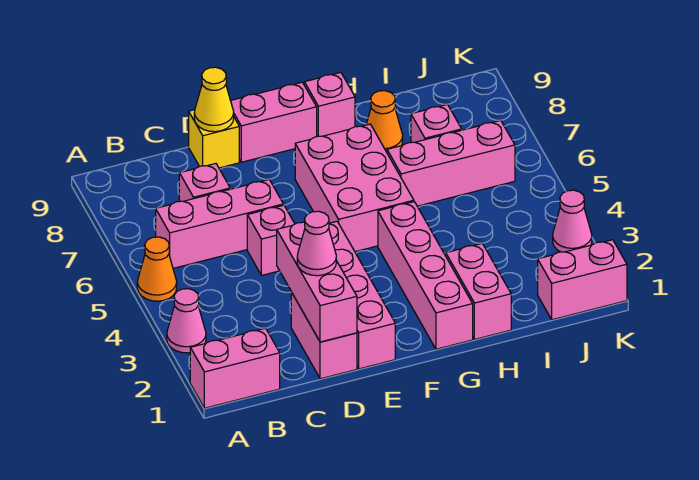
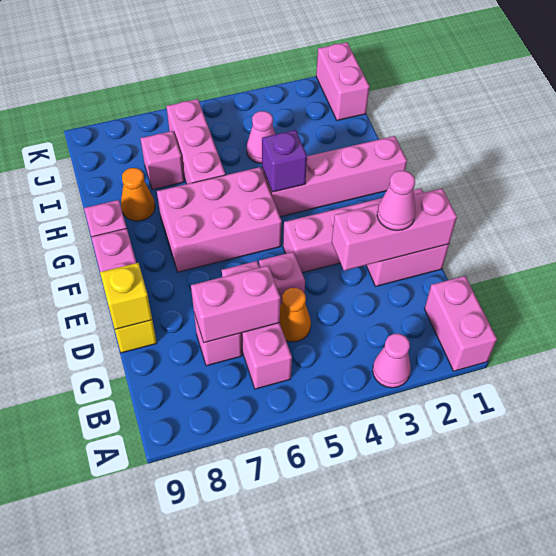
orange 1x1 cone [137,237,177,301] -> orange 1x1 cone moved to [280,288,311,342]
yellow 1x1 cone [194,67,234,132] -> yellow 1x1 brick [100,263,152,329]
none -> purple 1x1 brick [262,130,307,192]
pink 1x2 brick [446,243,511,339] -> pink 1x2 brick moved to [191,266,280,343]
pink 1x1 cone [553,190,592,252] -> pink 1x1 cone moved to [247,111,275,163]

